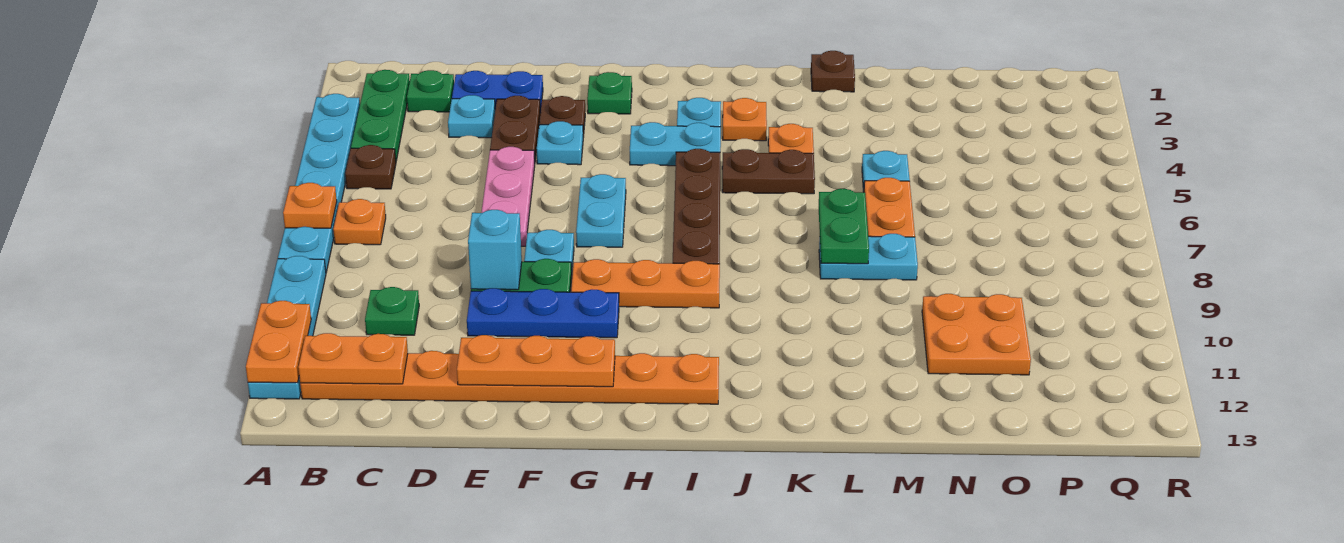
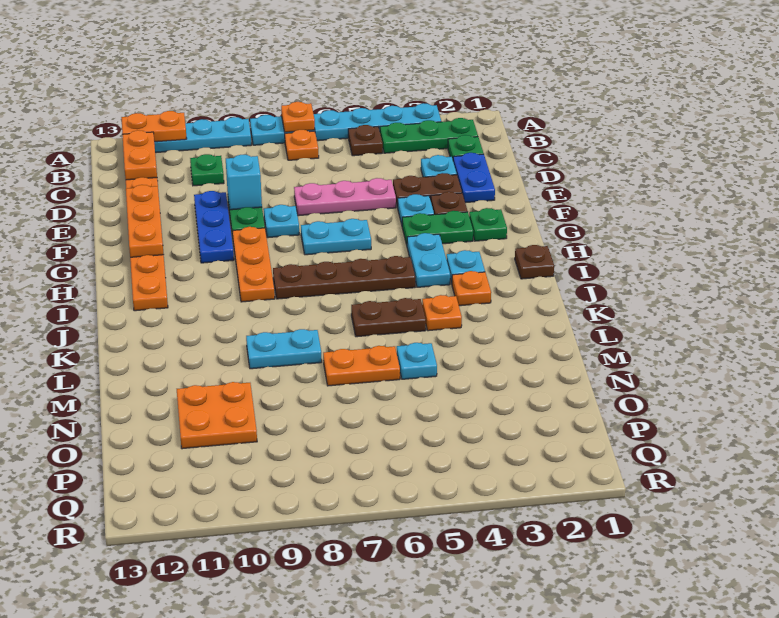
brown 1x2 plate [722,149,815,194] -> brown 1x2 plate turned to [351,298,426,337]
brown 1x1 plate [811,51,855,92] -> brown 1x1 plate moved to [515,245,554,279]
green 1x2 plate [819,189,869,264] -> green 1x2 plate moved to [402,211,473,245]
cyan 1x2 plate [819,234,918,280] -> cyan 1x2 plate turned to [246,329,322,369]

